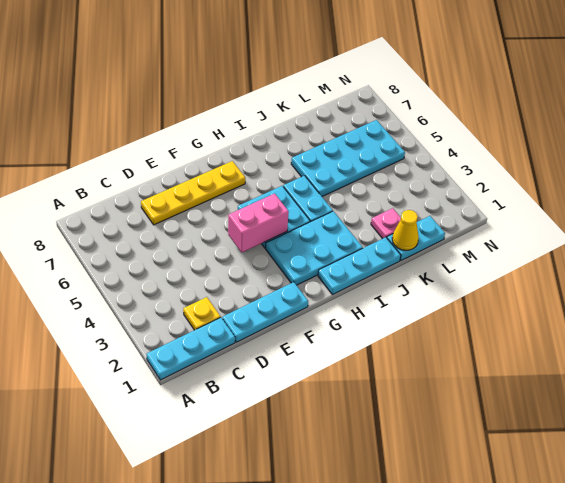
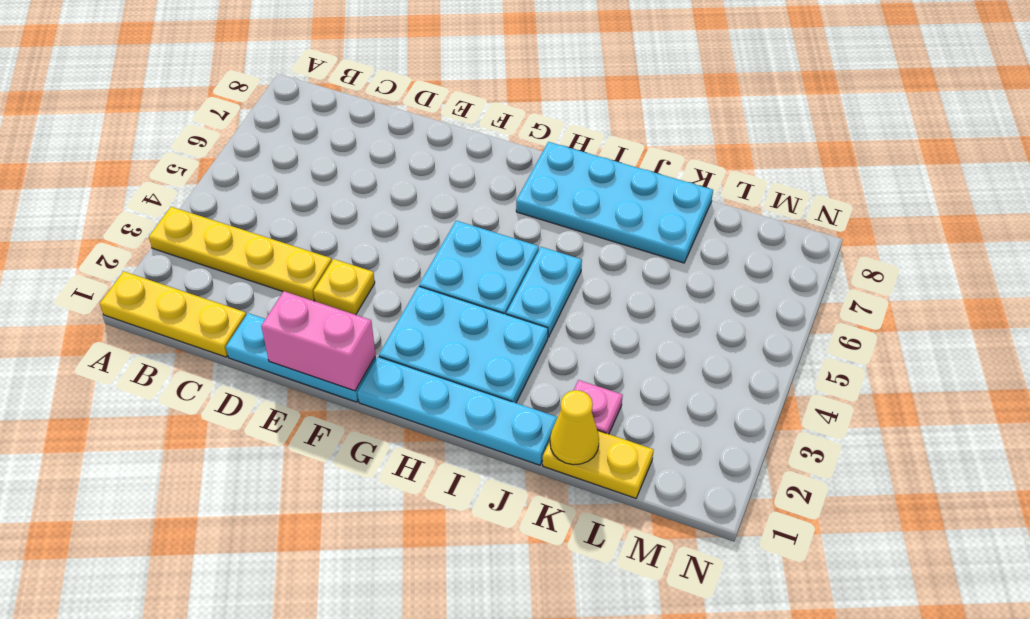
cyan 1x3 plate [147,318,235,380] -> yellow 1x3 plate [100,271,246,357]
yellow 1x1 plate [183,297,221,330] -> yellow 1x1 plate moved to [313,259,375,315]
yellow 1x4 plate [141,161,245,225] -> yellow 1x4 plate moved to [149,207,332,301]
pink 1x2 brick [228,194,289,252] -> pink 1x2 brick moved to [261,291,376,391]
cyan 1x3 plate [318,237,401,295] -> cyan 1x4 plate [358,357,558,465]
cyan 2x4 plate [291,120,405,196] -> cyan 2x4 plate moved to [516,142,713,263]
cyan 1x2 plate [387,216,445,260] -> yellow 1x2 plate [543,430,654,498]

